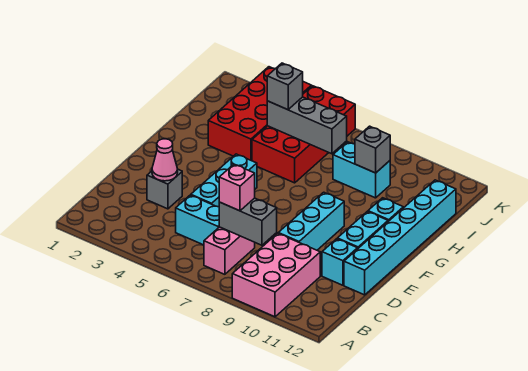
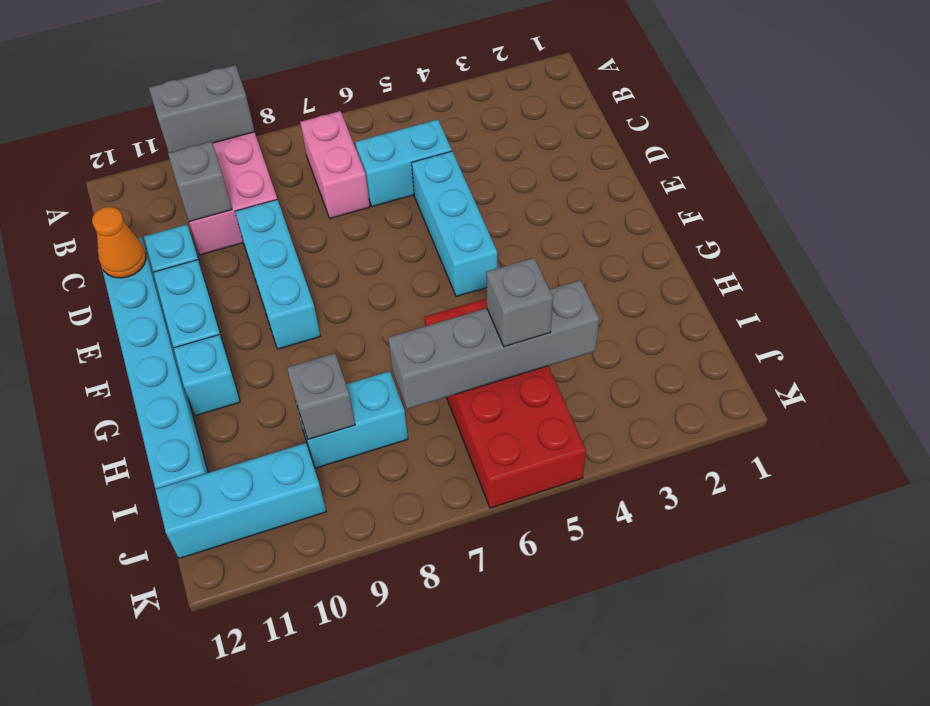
grey 1x2 brick [219,198,277,245] -> grey 1x2 brick moved to [149,65,254,153]
pink 1x1 brick [219,164,255,211] -> none
grey 1x1 brick [147,170,182,209] -> grey 1x1 brick moved to [168,141,232,222]
pink 1x1 cone [152,139,178,181] -> none
none -> orange 1x1 cone [92,207,146,278]
red 2x4 brick [208,67,311,161] -> none
grey 1x3 brick [267,97,347,154] -> grey 1x4 brick [388,280,599,409]
none -> cyan 1x3 brick [155,443,326,559]

